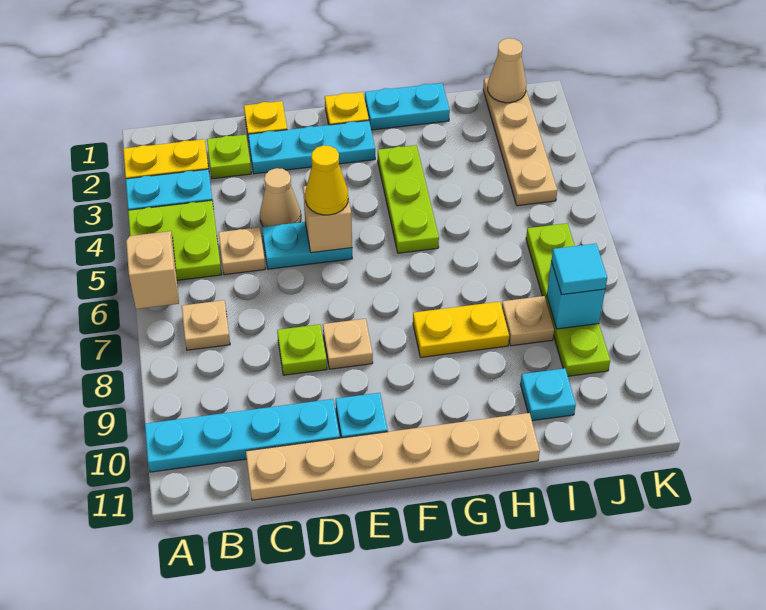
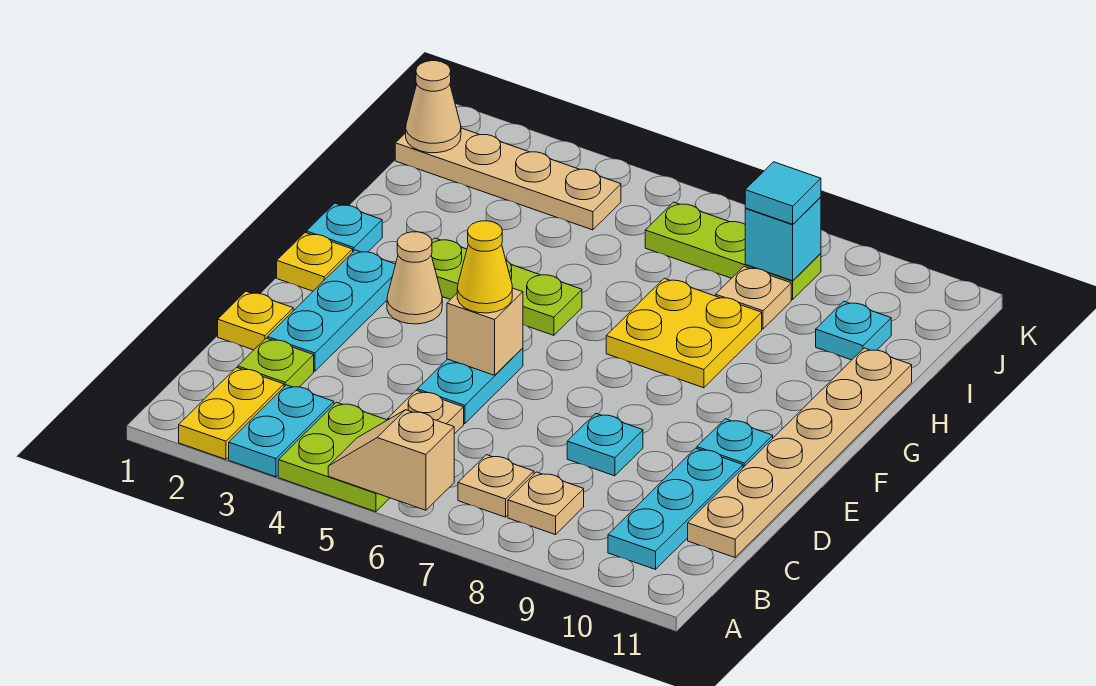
cyan 1x4 plate [145,399,340,472] -> cyan 1x3 plate [608,448,743,569]
tan 1x1 cone [260,168,301,227] -> tan 1x1 cone moved to [387,232,442,324]
lime 1x1 plate [277,324,327,375] -> cyan 1x1 plate [567,413,643,476]
tan 1x1 plate [323,319,373,369] -> tan 1x1 plate moved to [508,472,584,535]
cyan 1x2 plate [365,83,450,130] -> cyan 1x1 plate [306,203,382,252]
yellow 1x2 plate [413,302,509,357] -> yellow 2x2 plate [606,278,762,388]
lime 1x4 plate [526,223,610,376] -> lime 1x3 plate [645,202,821,300]

